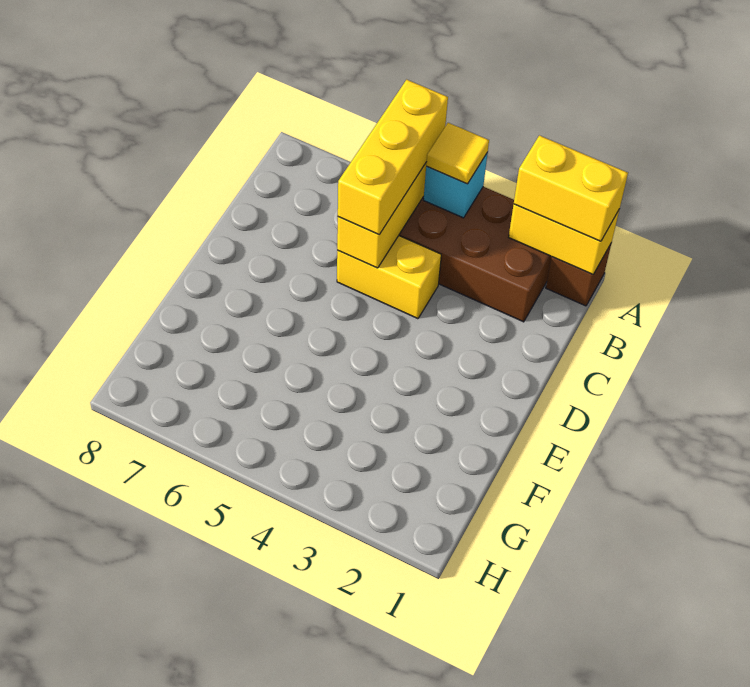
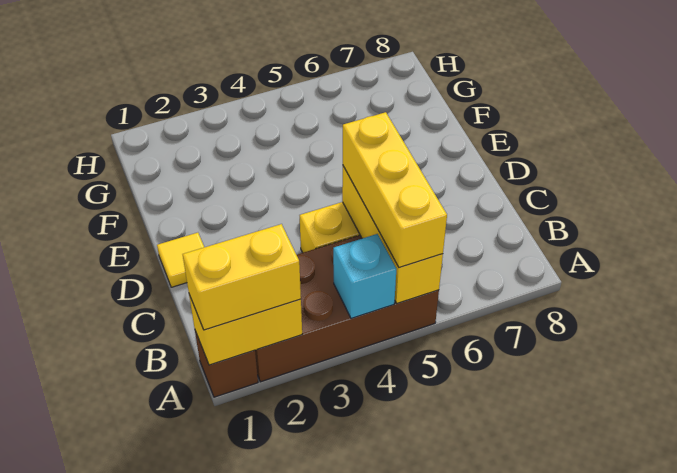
yellow 1x1 tile [426,123,489,184] -> yellow 1x1 tile moved to [157,233,204,287]

